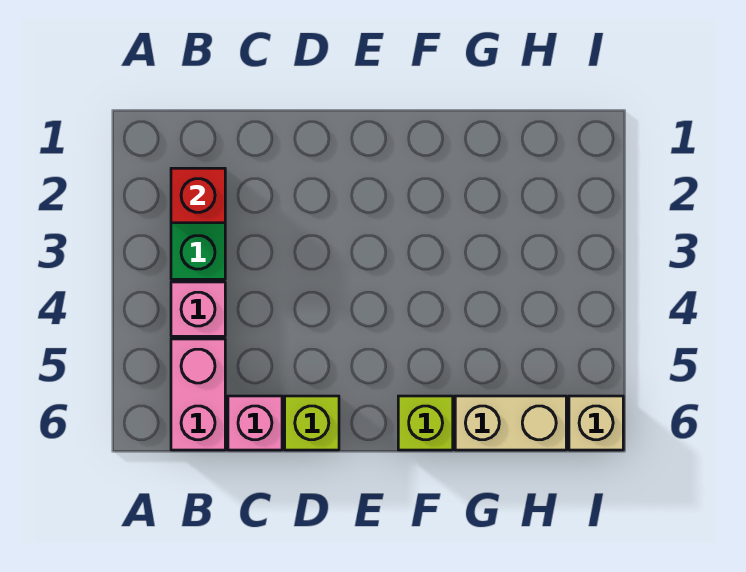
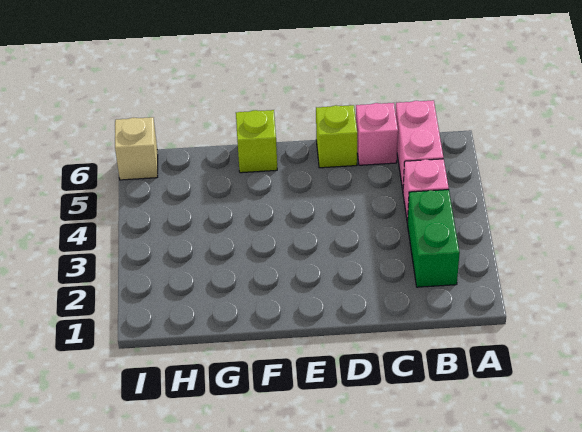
red 1x1 brick [171,168,225,223] -> none
tan 1x2 brick [455,396,566,450] -> none

